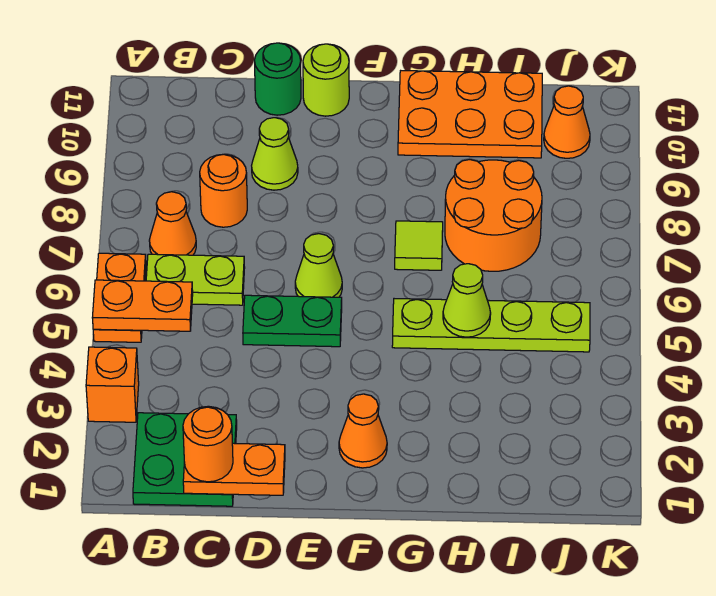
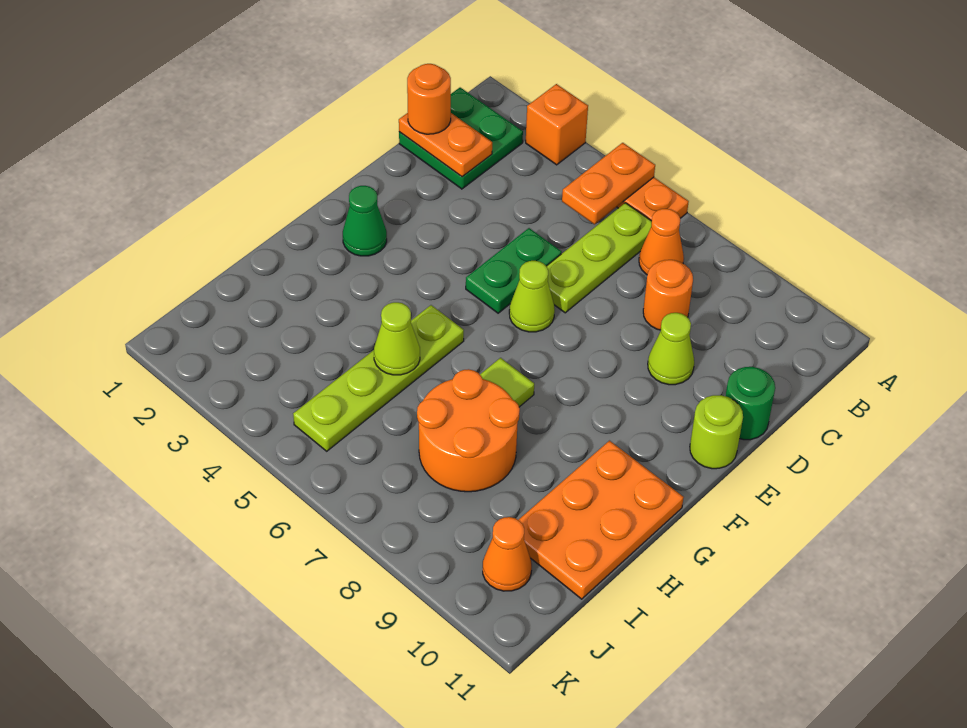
lime 1x2 plate [146,254,245,305] -> lime 1x3 plate [547,203,652,313]
orange 1x2 plate [183,443,285,495] -> orange 1x2 plate turned to [399,113,492,177]
orange 1x1 cone [339,394,387,468] -> green 1x1 cone [343,186,387,256]

